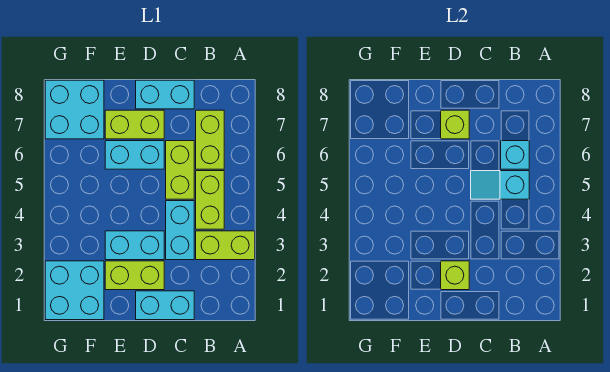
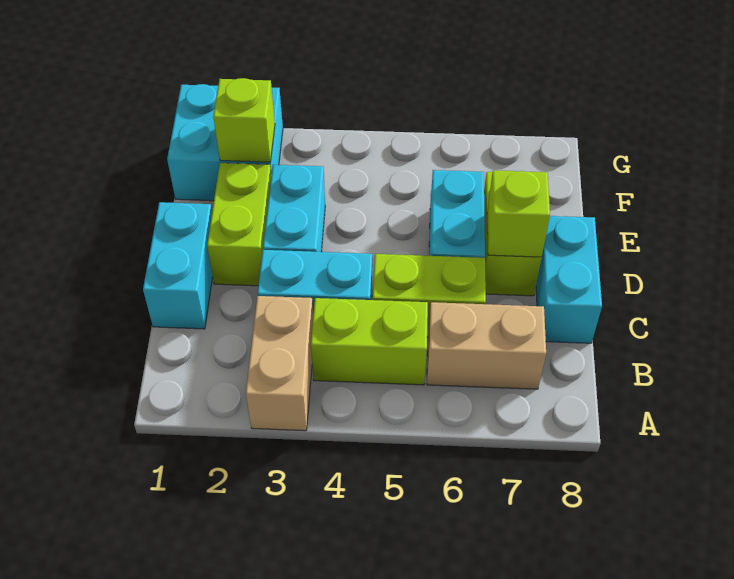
lime 1x2 brick [196,231,255,260] -> tan 1x2 brick [246,296,313,431]
cyan 1x2 slope [471,171,529,199] -> none
lime 1x2 brick [196,110,224,169] -> tan 1x2 brick [427,302,546,389]
cyan 1x1 brick [501,141,529,169] -> none
lime 1x1 brick [441,261,469,290] -> lime 1x1 brick moved to [213,78,275,162]
cyan 2x2 brick [45,80,104,139] -> none

